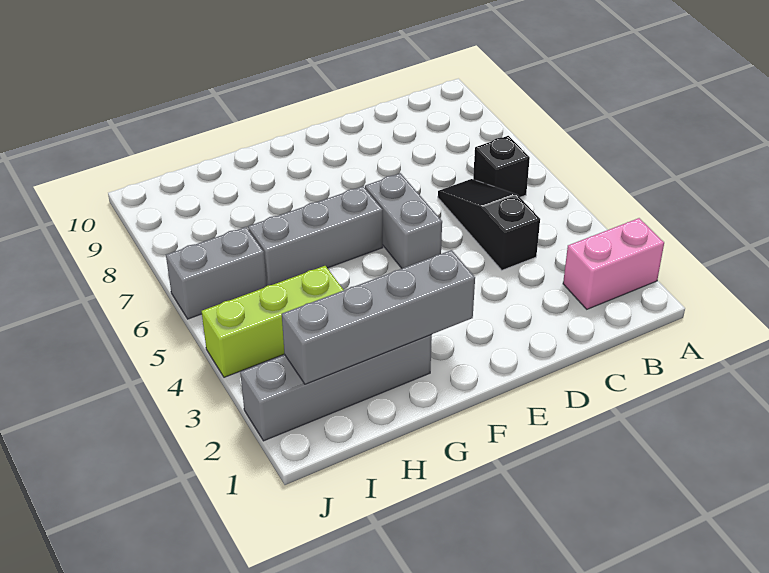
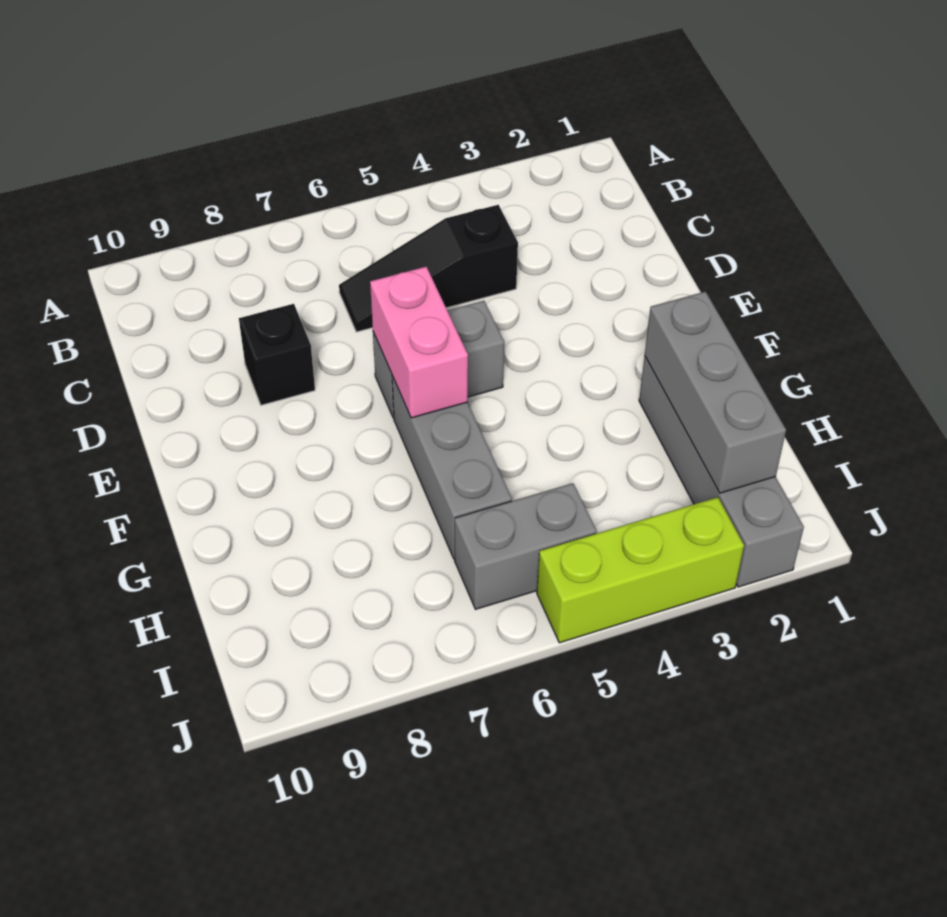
pink 1x2 brick [563,218,664,309] -> pink 1x2 brick moved to [370,267,468,418]
black 1x1 brick [473,136,530,197] -> black 1x1 brick moved to [239,304,315,405]
grey 1x4 brick [282,250,475,384] -> grey 1x3 brick [645,292,786,493]
lime 1x3 brick [202,266,343,377] -> lime 1x3 brick turned to [537,497,744,643]
grey 1x2 brick [166,227,267,319] -> grey 1x2 brick turned to [455,483,597,609]

